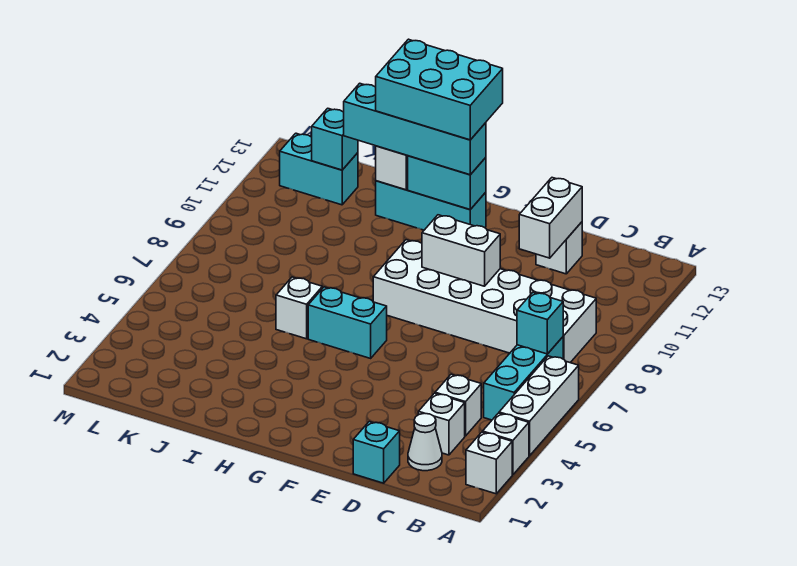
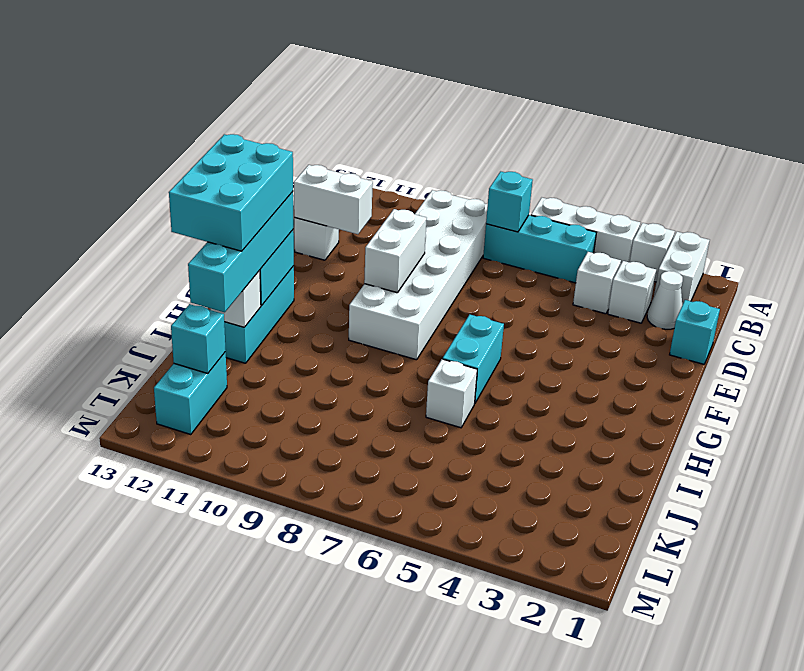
white 1x1 brick [466,432,512,494] -> white 1x2 brick [654,232,710,305]

